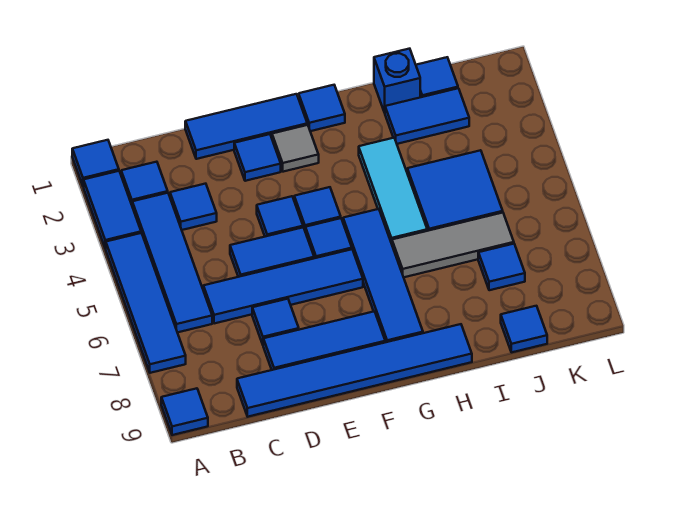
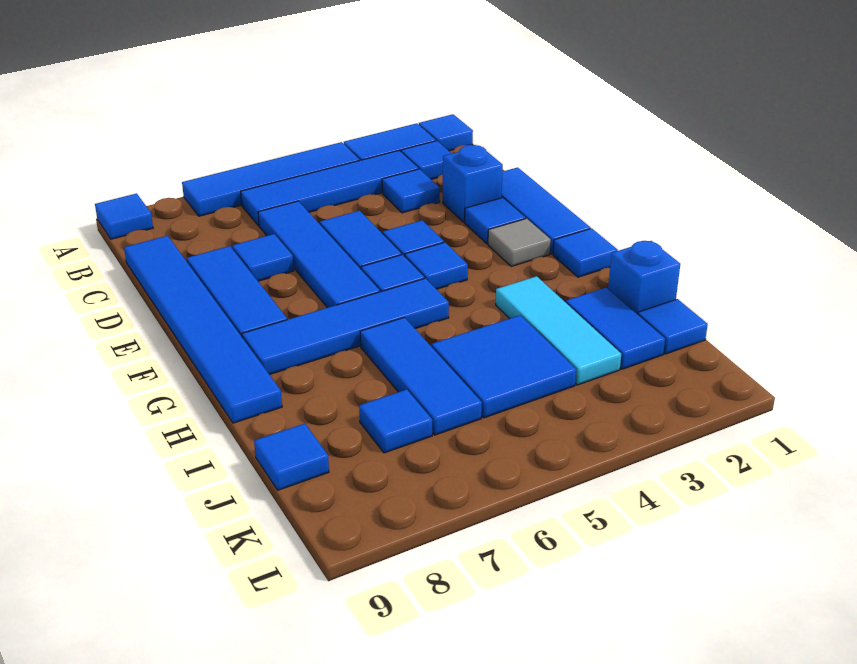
none -> blue 1x1 brick [443,145,503,222]
cyan 1x3 tile [359,138,427,244] -> cyan 1x3 tile turned to [496,276,621,385]
grey 1x3 tile [392,213,514,277] -> blue 1x3 tile [360,317,482,435]

